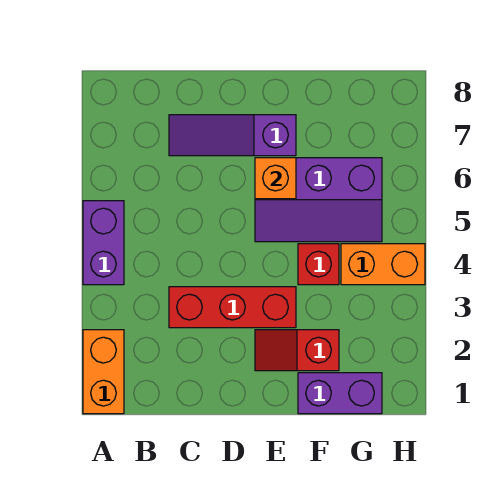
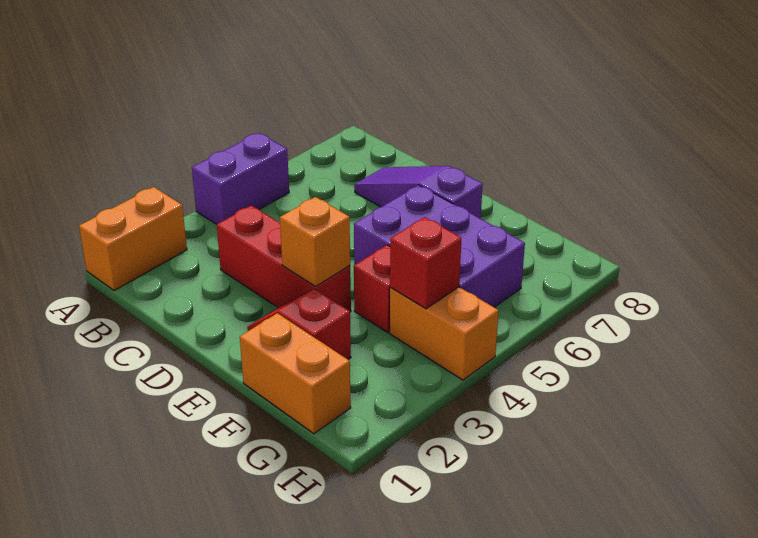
purple 2x3 slope [255,158,382,242] -> purple 2x3 brick [354,185,525,307]
orange 1x1 brick [255,158,296,199] -> orange 1x1 brick moved to [280,197,350,286]
purple 1x2 brick [298,373,382,414] -> orange 1x2 brick [240,313,351,434]
none -> red 1x1 brick [390,217,461,309]

